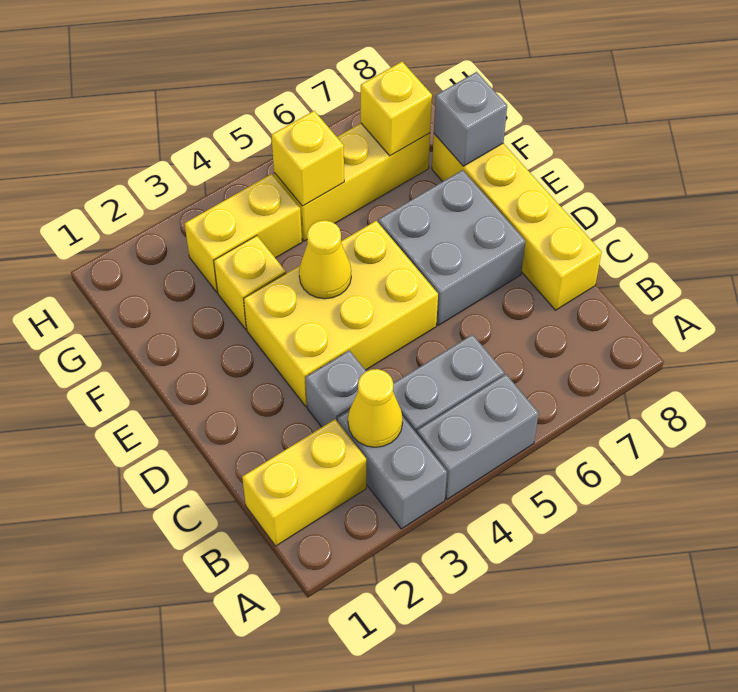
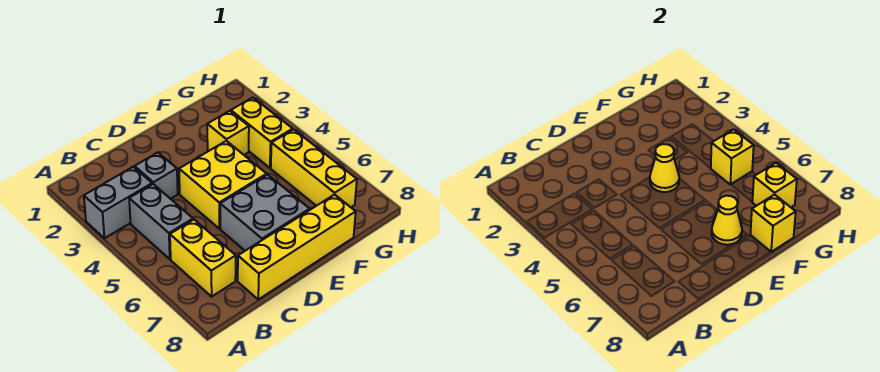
grey 1x2 brick [417,374,539,499] -> none
yellow 1x2 brick [242,419,366,546] -> yellow 1x2 brick moved to [170,220,236,297]
yellow 1x1 cone [348,369,403,447] -> yellow 1x1 cone moved to [712,196,742,245]
yellow 2x3 brick [244,221,438,406] -> yellow 2x2 brick [179,141,267,229]
grey 1x1 brick [434,72,507,166] -> yellow 1x1 brick [750,195,796,252]

